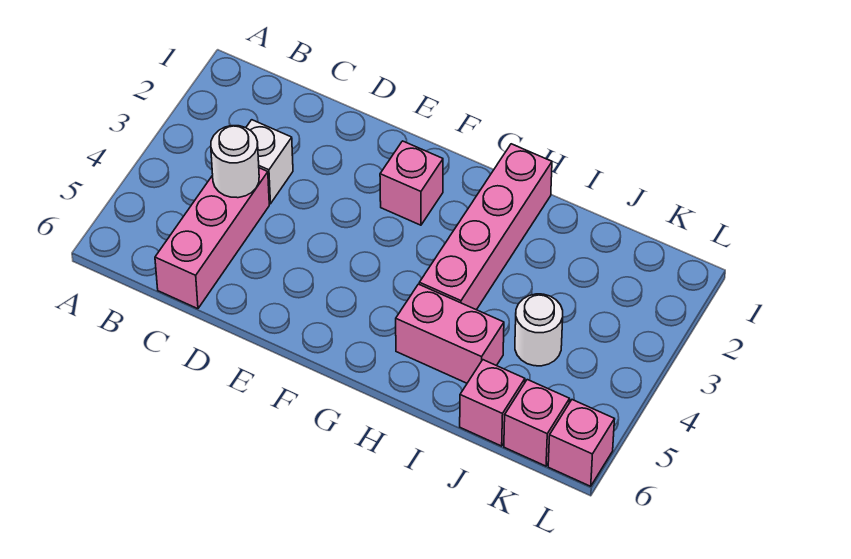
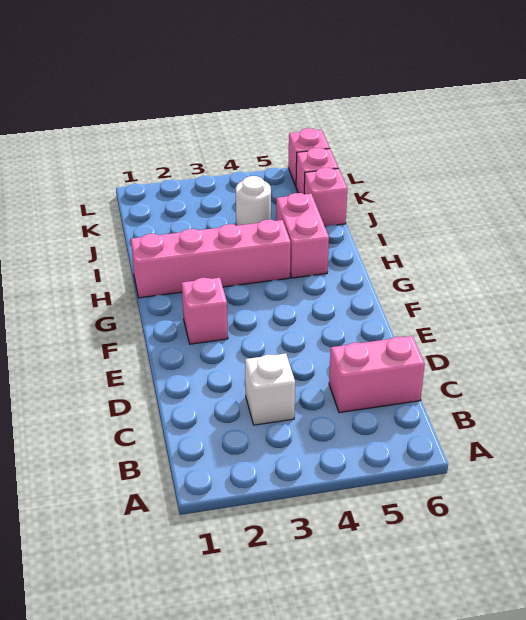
pink 1x3 brick [155,168,269,309] -> pink 1x2 brick [329,336,425,413]
white 1x1 round brick [211,126,259,198] -> none

